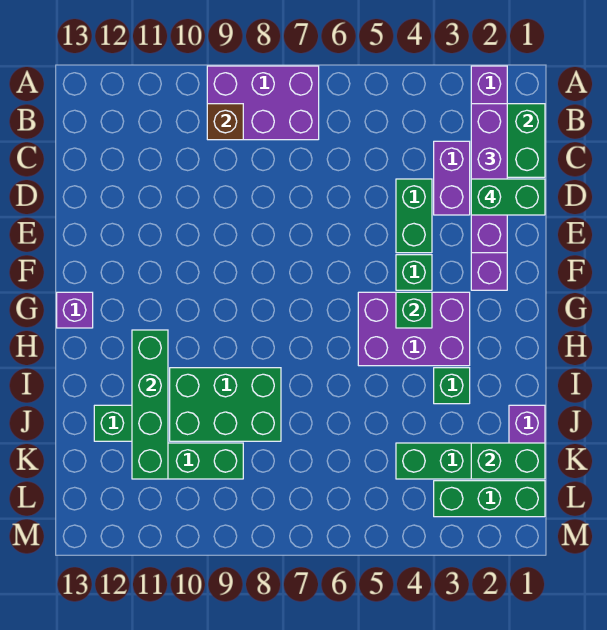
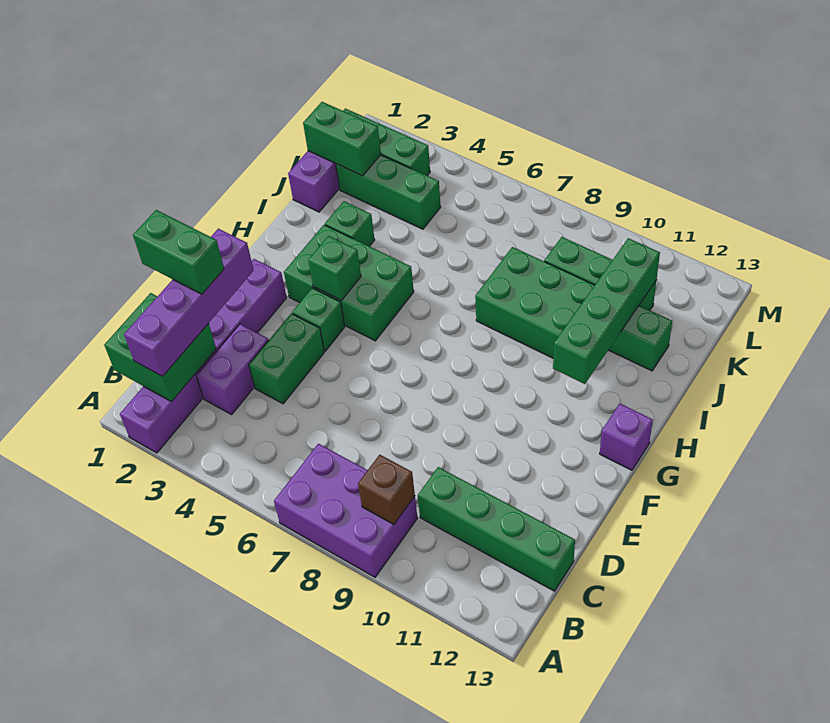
none -> green 1x4 brick [418,467,575,591]
purple 2x3 brick [358,292,470,366] -> green 2x3 brick [284,225,414,341]

